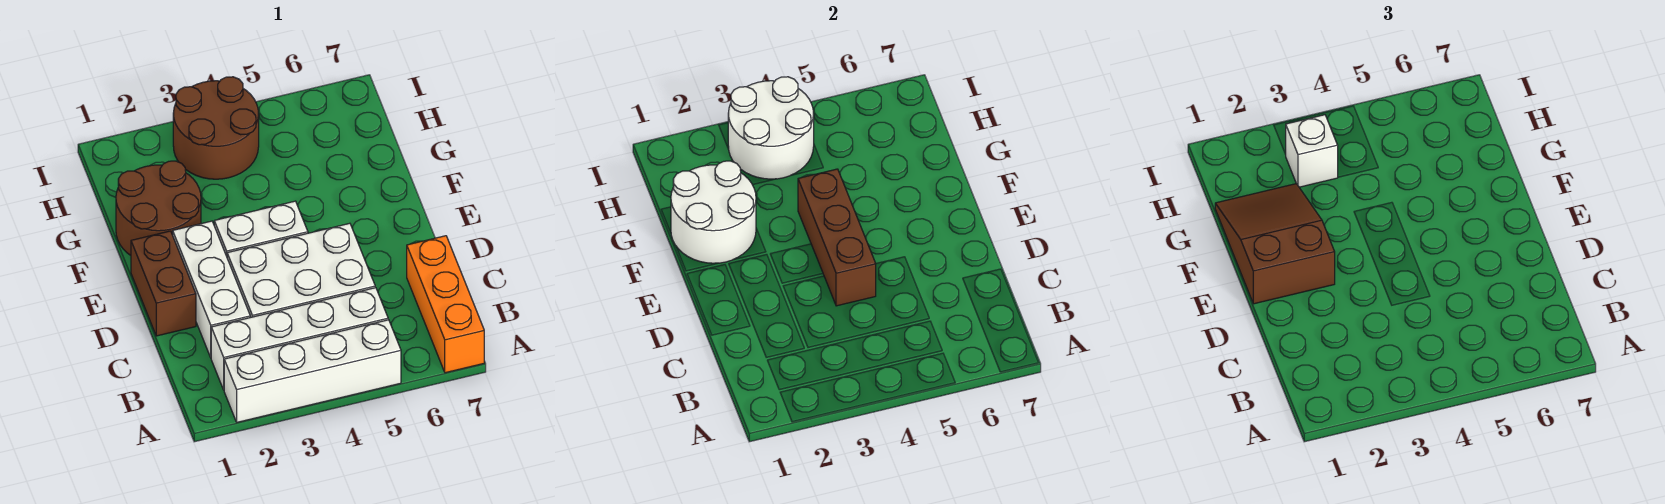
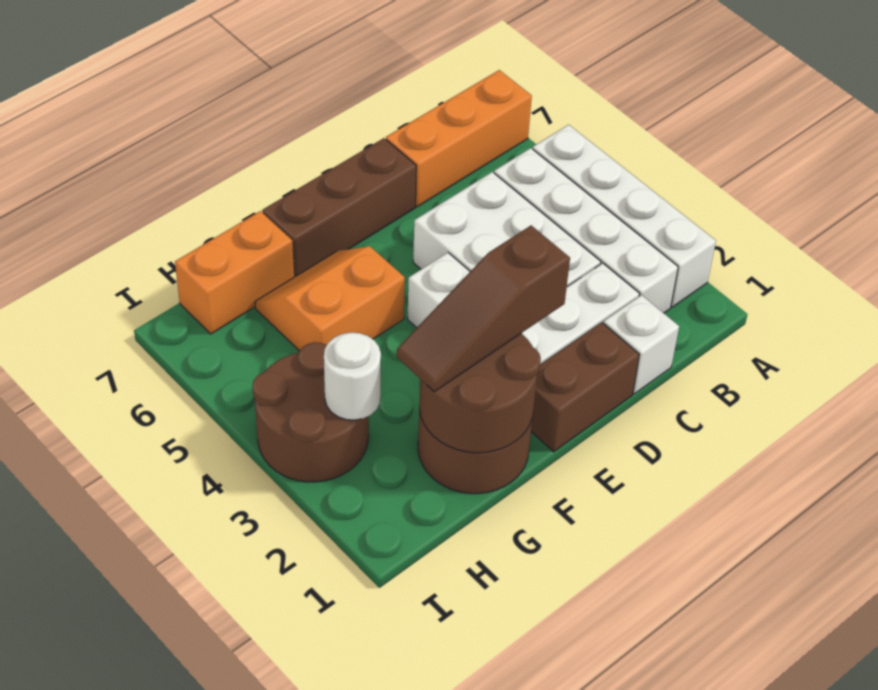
brown 1x3 brick [798,169,876,306] -> brown 1x3 brick moved to [262,138,416,277]
brown 2x3 slope [1215,184,1335,304] -> brown 1x3 slope [397,225,570,392]
white 2x2 round brick [671,161,756,263] -> brown 2x2 round brick [419,334,541,453]
none -> orange 2x2 slope [255,246,405,351]
none -> orange 1x2 brick [175,211,294,334]
white 2x2 round brick [728,77,814,179] -> white 1x1 round brick [324,333,381,420]
white 1x1 brick [1286,115,1338,187] -> white 1x1 brick moved to [603,295,679,394]

